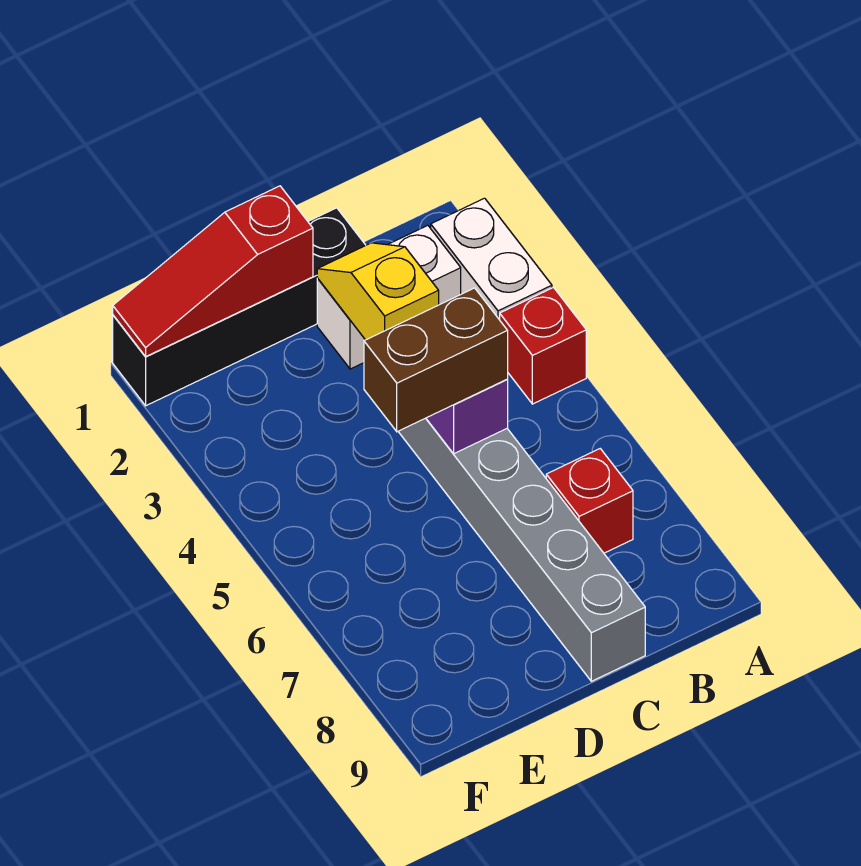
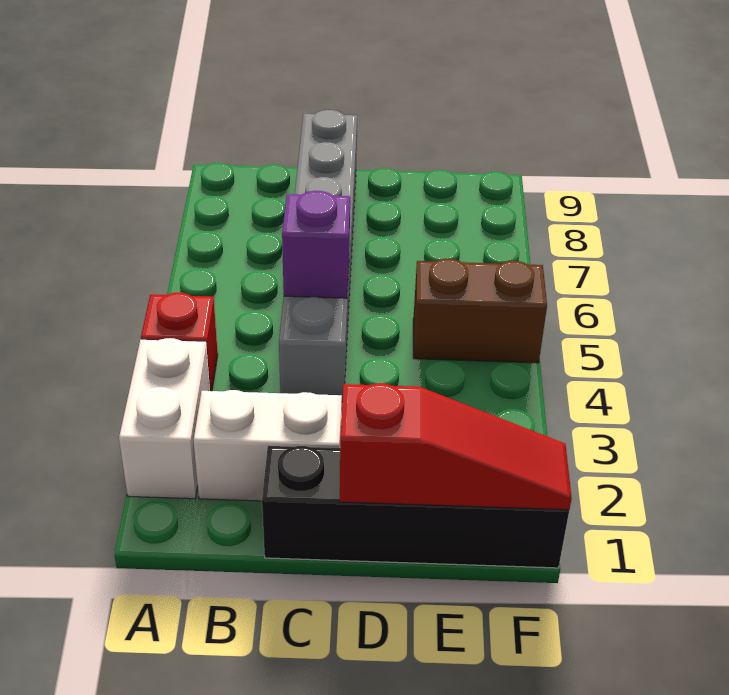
red 1x1 brick [546,449,633,553] -> none
yellow 1x2 slope [317,243,439,340] -> none
brown 1x2 brick [364,288,508,432] -> brown 1x2 brick moved to [413,259,547,363]

